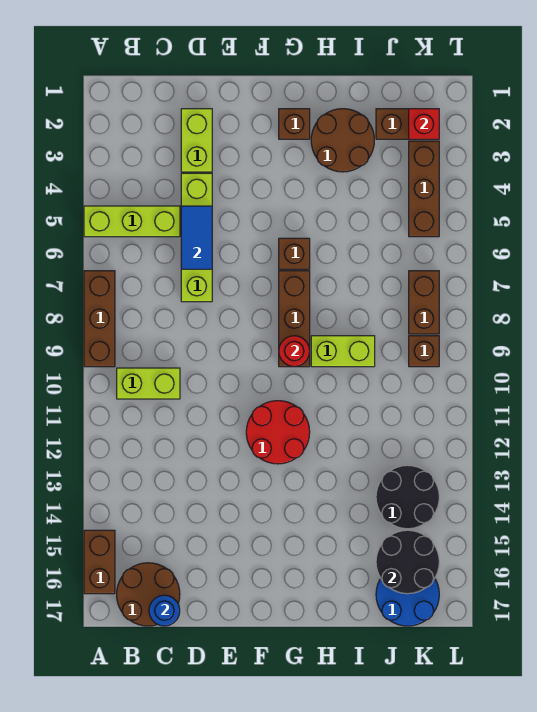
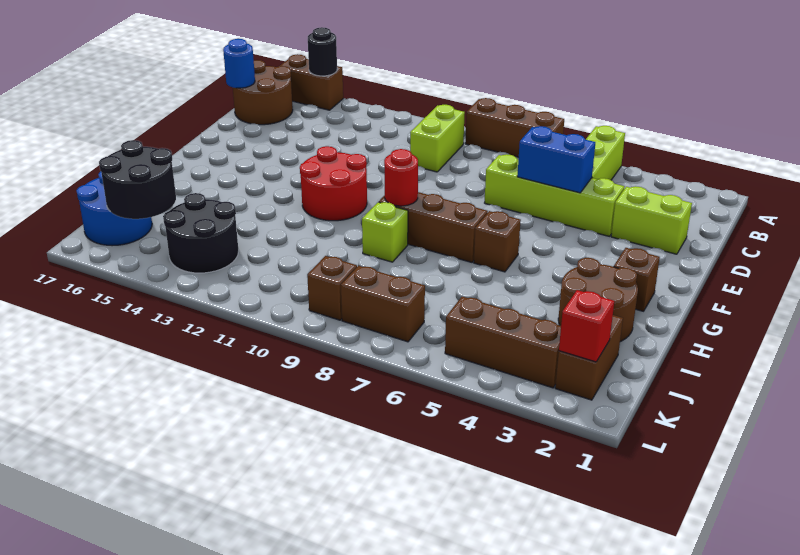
none -> black 1x1 round brick [308,27,337,76]
blue 1x2 tile [181,206,212,269] -> blue 1x2 brick [517,126,595,193]
lime 1x2 brick [311,336,375,367] -> lime 1x1 brick [362,202,408,262]

